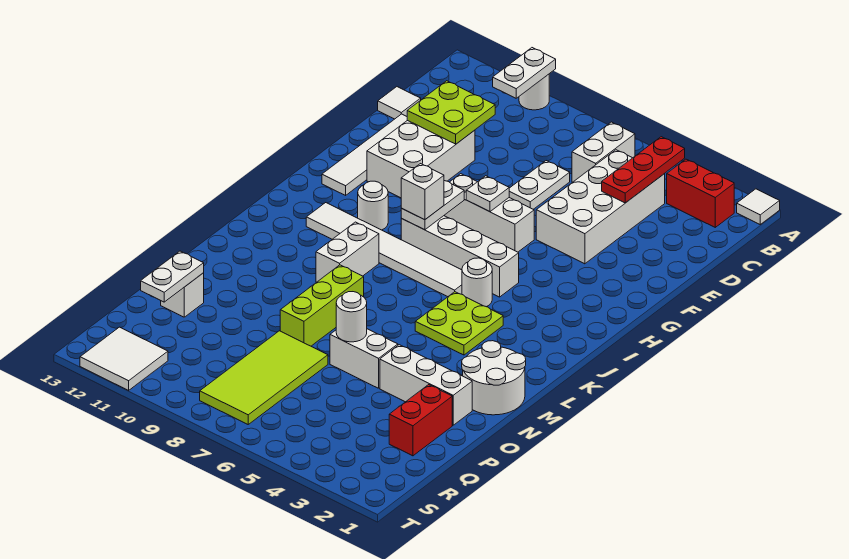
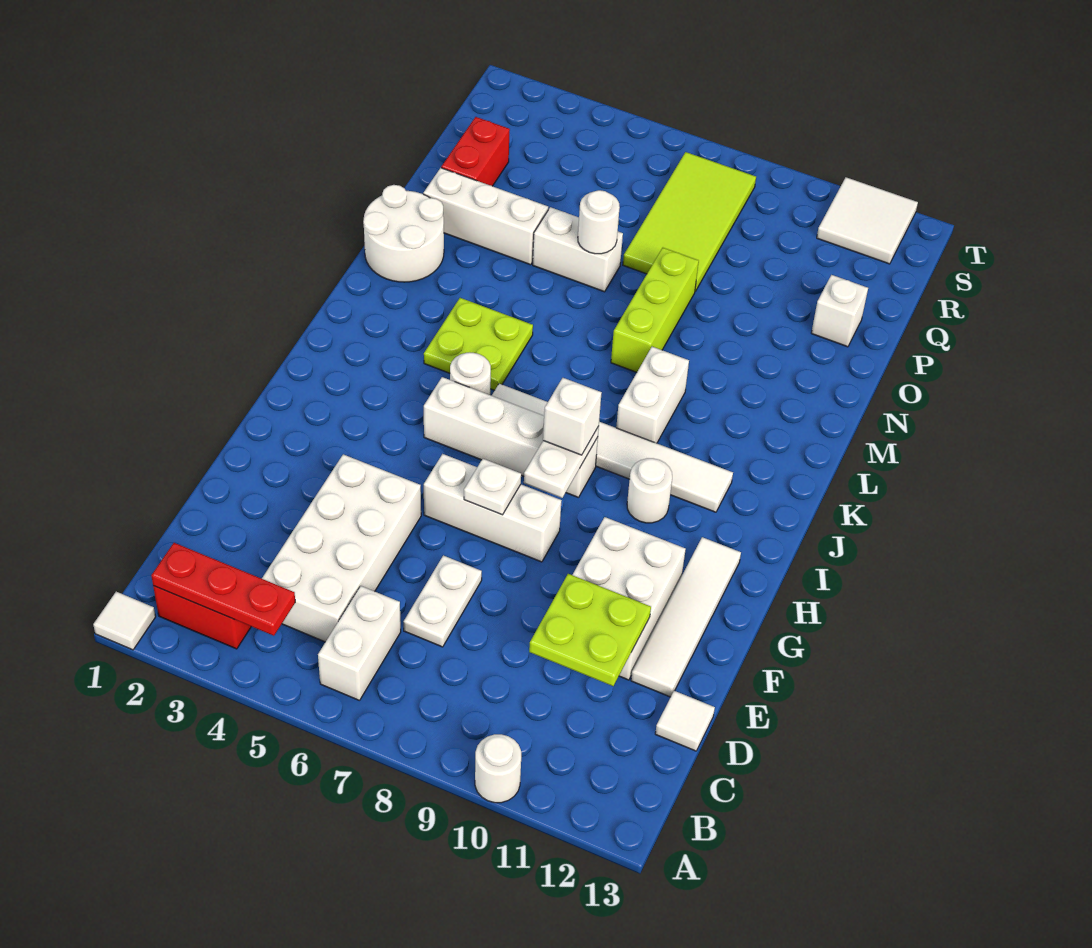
white 1x2 plate [493,48,556,98] -> none
red 1x3 plate [602,137,685,203] -> red 1x3 plate turned to [151,543,295,636]
white 1x2 plate [141,251,204,302] -> none

